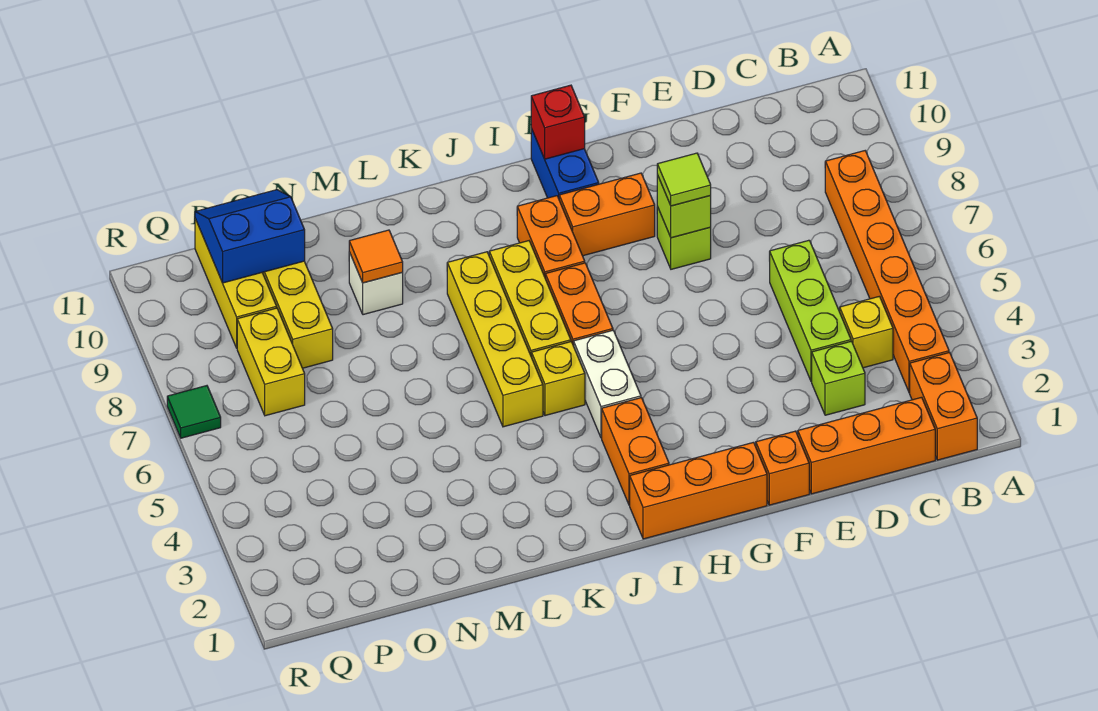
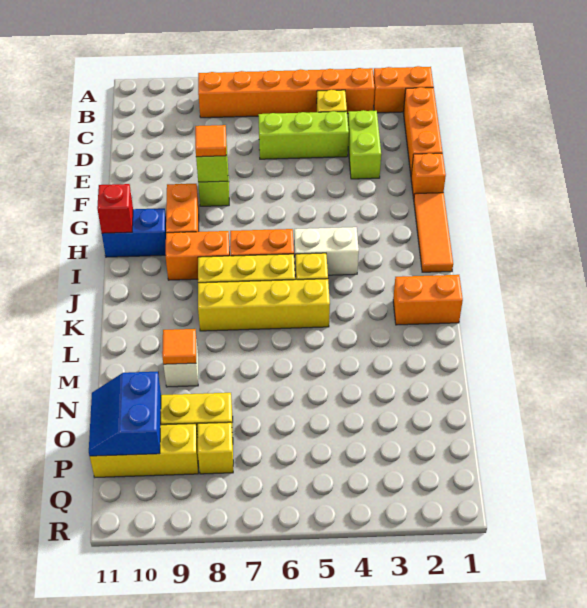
lime 1x1 brick [812,341,865,415] -> lime 1x2 brick [348,110,381,179]
lime 1x1 tile [657,153,711,206] -> orange 1x1 tile [195,125,226,157]
orange 1x3 brick [630,442,767,539] -> orange 1x3 tile [414,193,453,272]
orange 1x2 brick [602,398,669,505] -> orange 1x2 brick moved to [393,275,463,325]
yellow 1x2 brick [237,308,305,416] -> yellow 1x1 brick [198,422,233,474]
green 1x1 tile [167,386,221,438] -> none

